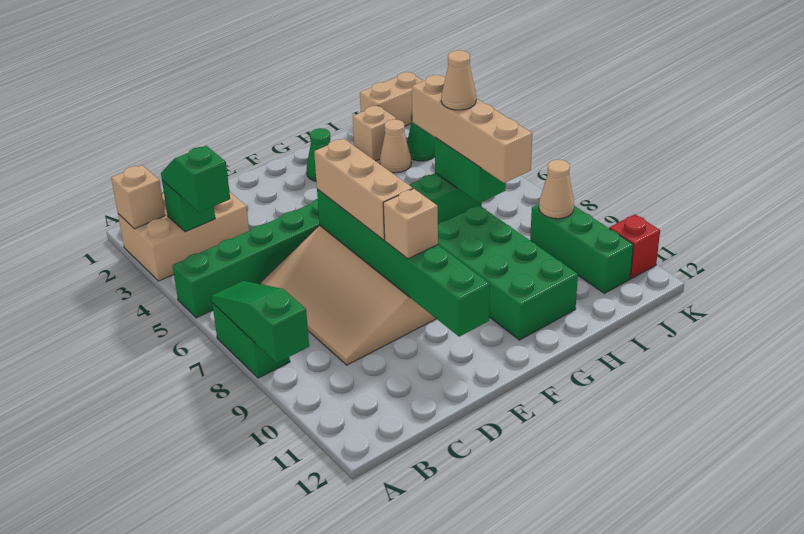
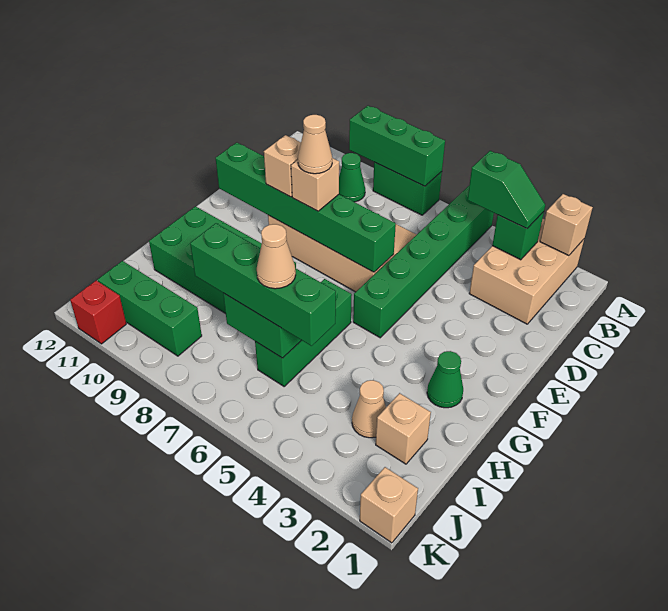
green 1x3 slope [211,281,309,363] -> green 1x3 brick [349,106,445,186]
tan 1x3 brick [314,139,413,240] -> tan 1x1 brick [291,158,339,211]
tan 1x4 brick [412,75,532,183] -> green 1x4 brick [190,223,336,346]
tan 1x2 brick [360,72,423,126] -> tan 1x1 brick [360,467,418,543]
green 1x1 cone [407,112,435,161] -> green 1x1 cone moved to [339,153,365,202]
tan 1x1 cone [539,160,574,219] -> tan 1x1 cone moved to [298,115,332,174]

